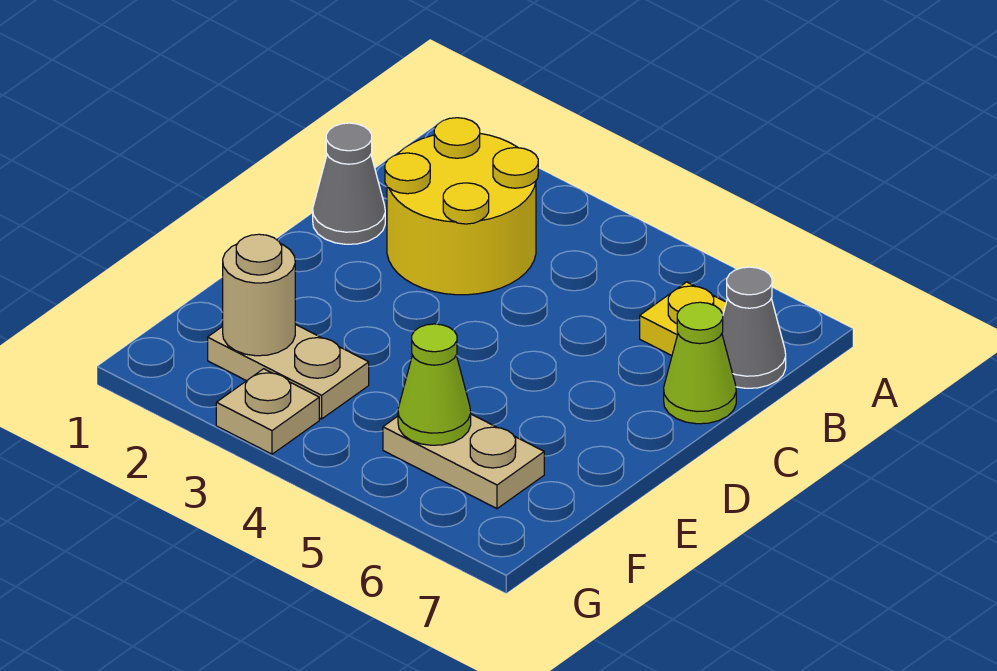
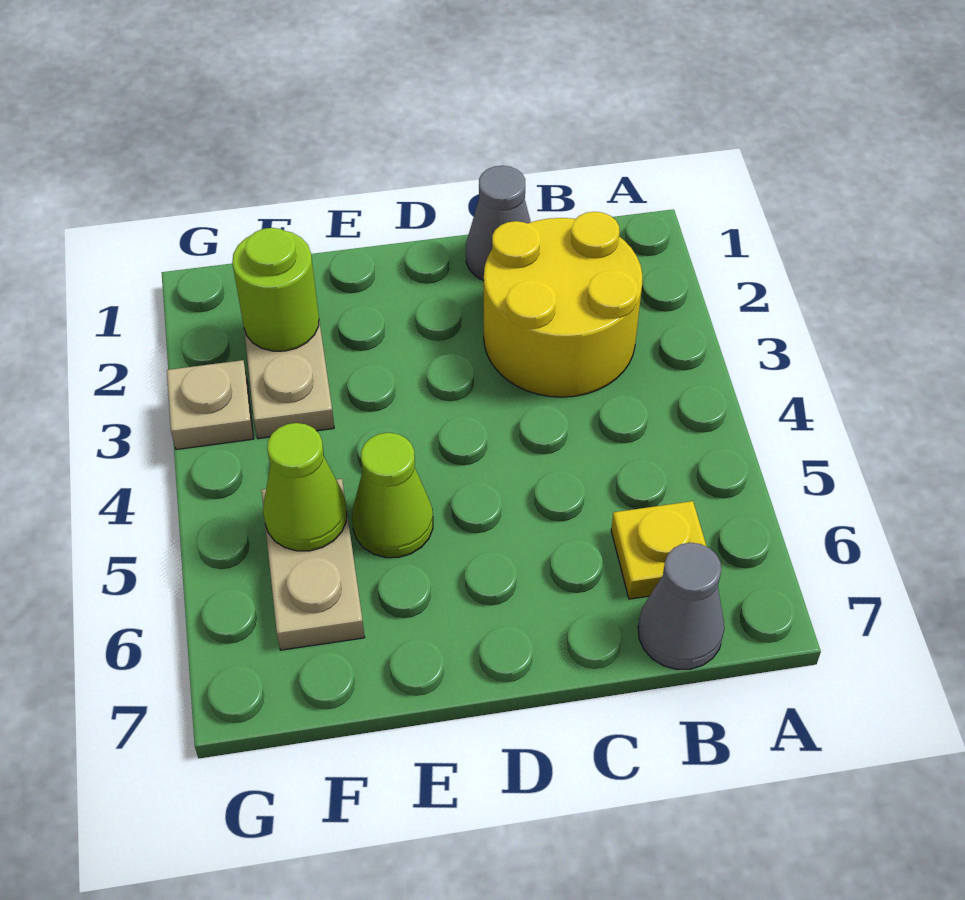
lime 1x1 cone [664,302,736,424] -> lime 1x1 cone moved to [352,433,433,558]
tan 1x1 round brick [223,234,295,356] -> lime 1x1 round brick [232,228,319,351]

